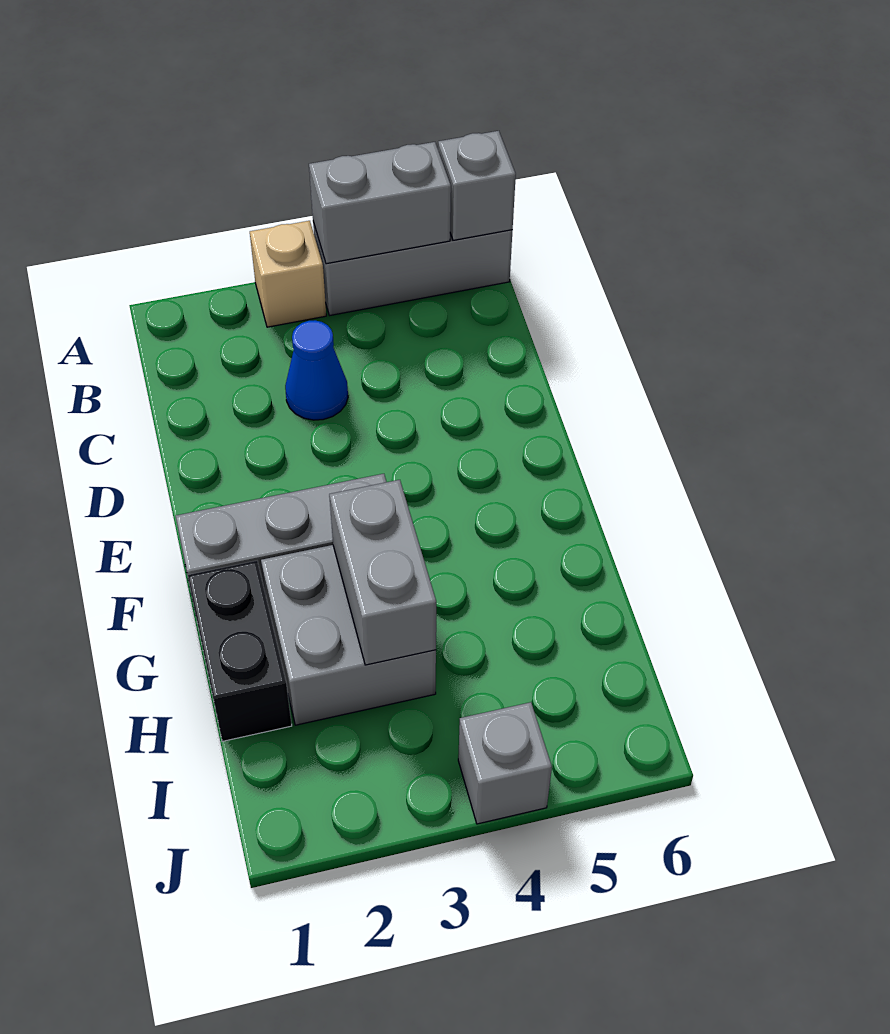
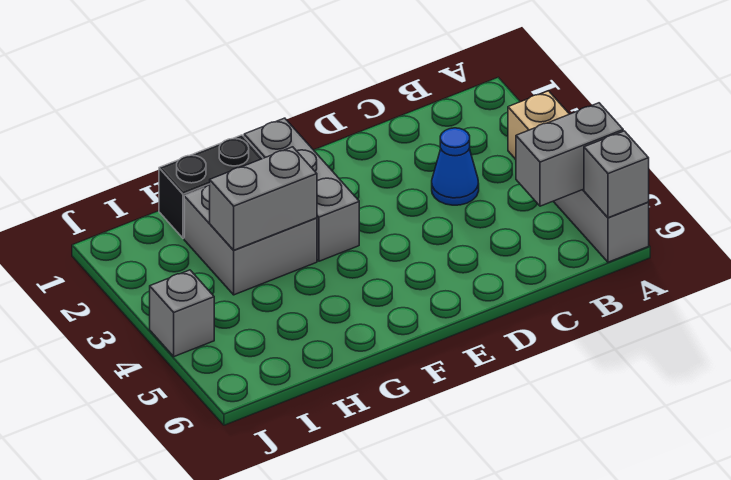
grey 1x2 brick [309,142,451,264] -> grey 1x2 brick turned to [516,103,623,206]

